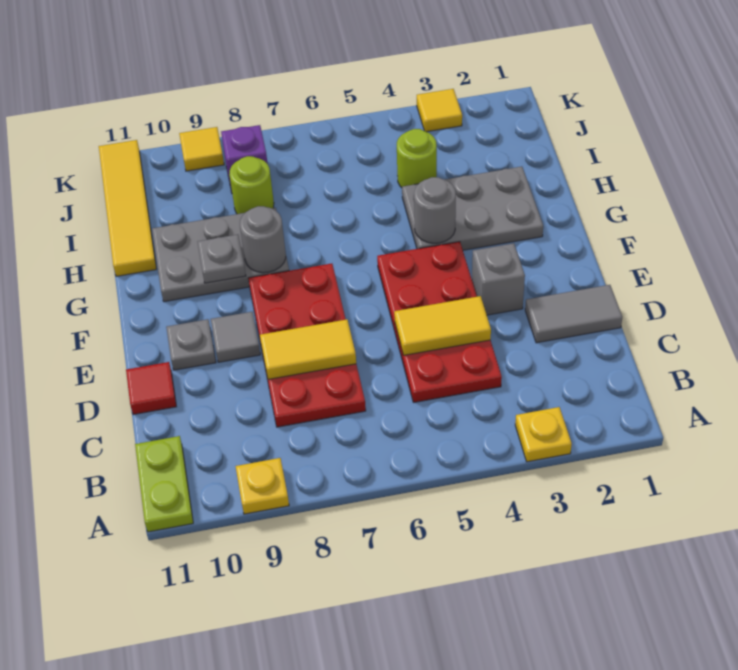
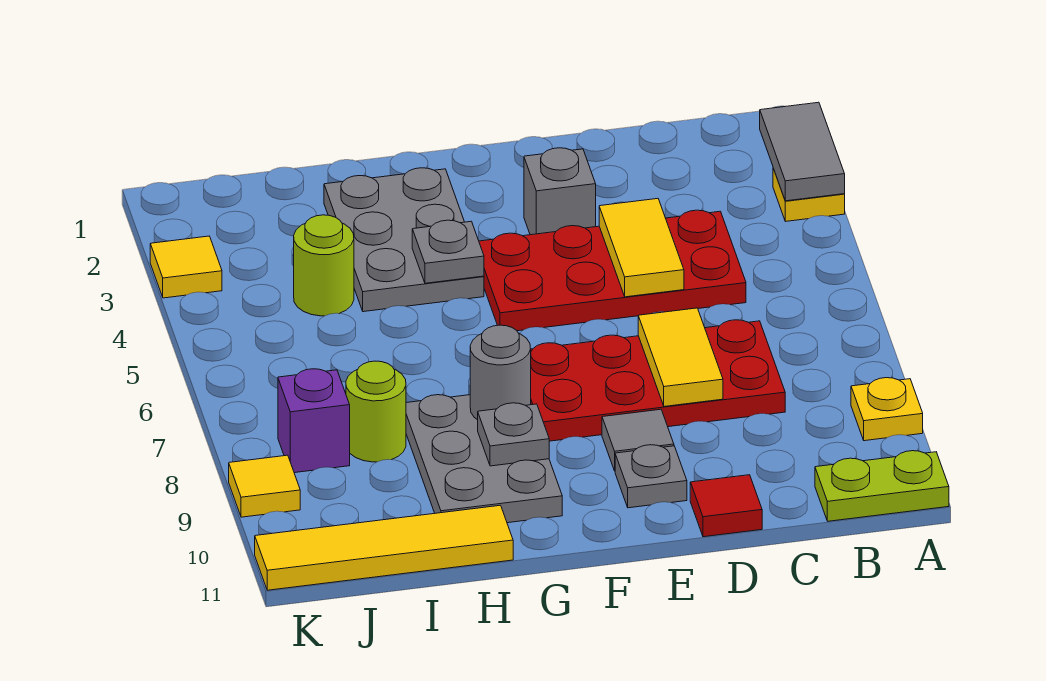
grey 1x2 tile [525,285,622,343] -> grey 1x2 tile moved to [760,102,845,201]
grey 1x1 round brick [414,177,456,243] -> grey 1x1 plate [412,220,484,283]

